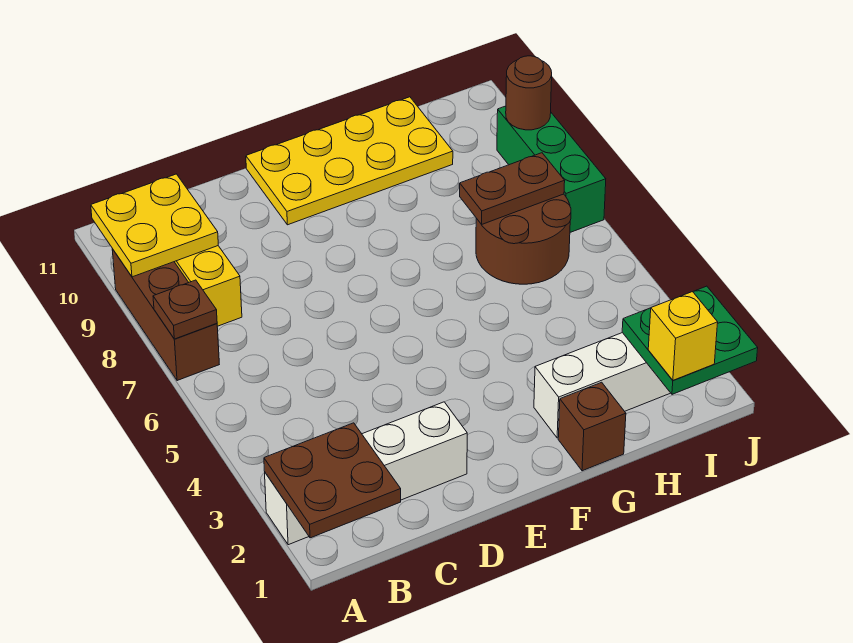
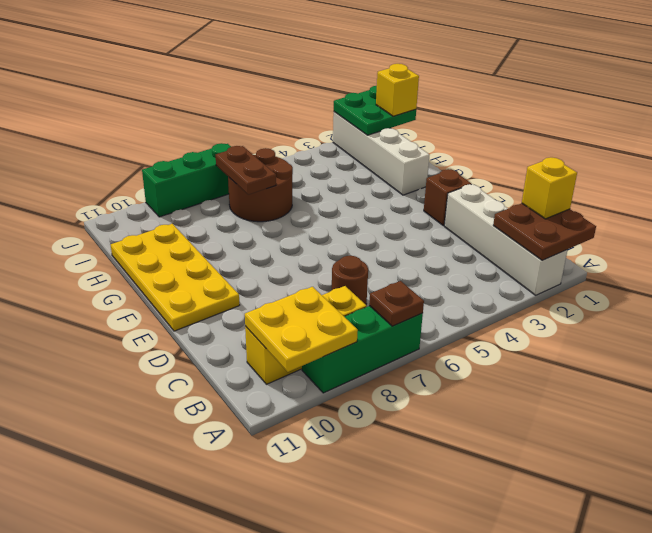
brown 1x3 brick [112,249,219,381] -> green 1x3 brick [302,306,423,393]
none -> yellow 1x1 brick [522,157,577,219]
brown 1x1 brick [558,382,626,471] -> brown 1x1 brick moved to [424,169,471,225]
brown 1x1 round brick [506,56,552,130] -> brown 1x1 round brick moved to [332,256,368,304]

